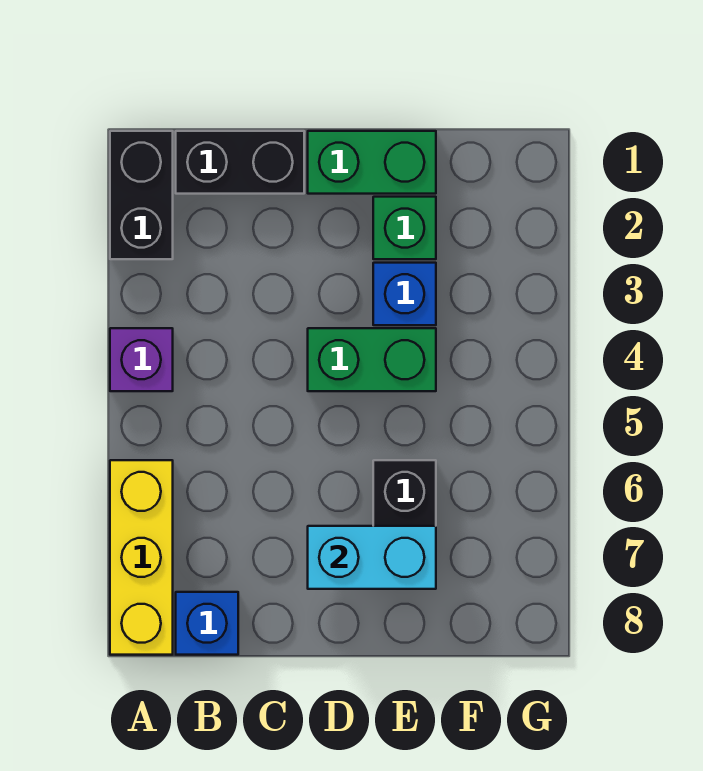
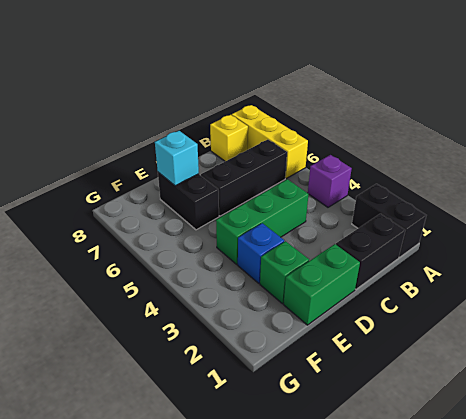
none -> black 1x3 brick [201,140,287,216]
blue 1x1 brick [176,592,238,655] -> yellow 1x1 brick [210,115,248,161]
green 1x2 brick [308,328,436,391] -> green 1x3 brick [216,179,309,264]
cyan 1x2 brick [308,526,436,589] -> cyan 1x1 brick [155,131,199,186]

